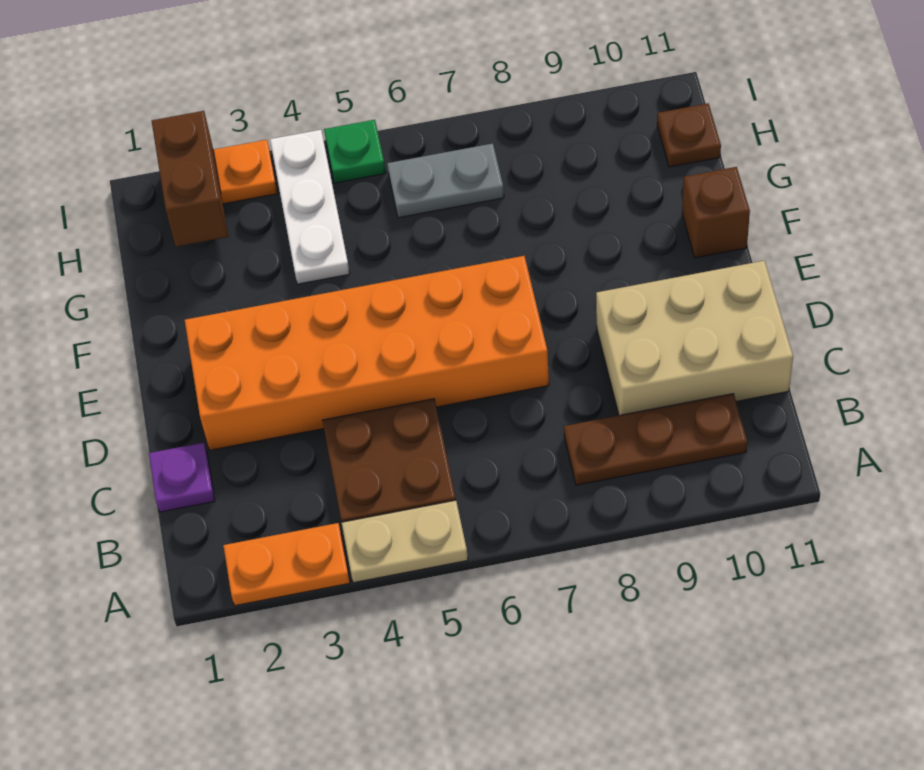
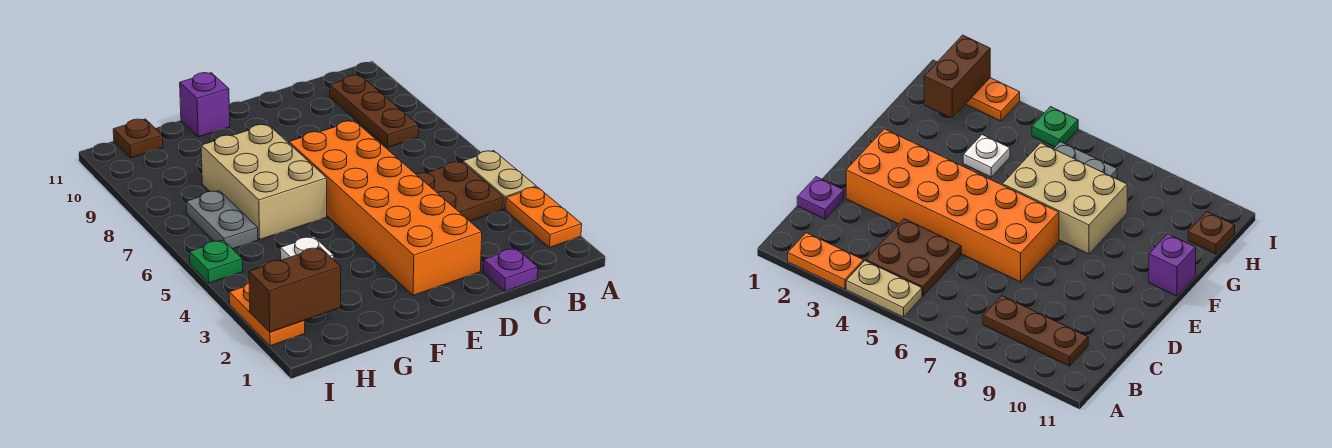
tan 2x3 brick [596,261,793,415] -> tan 2x3 brick moved to [201,124,327,240]
brown 1x1 brick [682,167,750,258] -> purple 1x1 brick [180,73,230,137]
white 1x3 plate [270,130,350,284] -> white 1x1 plate [280,236,334,260]

